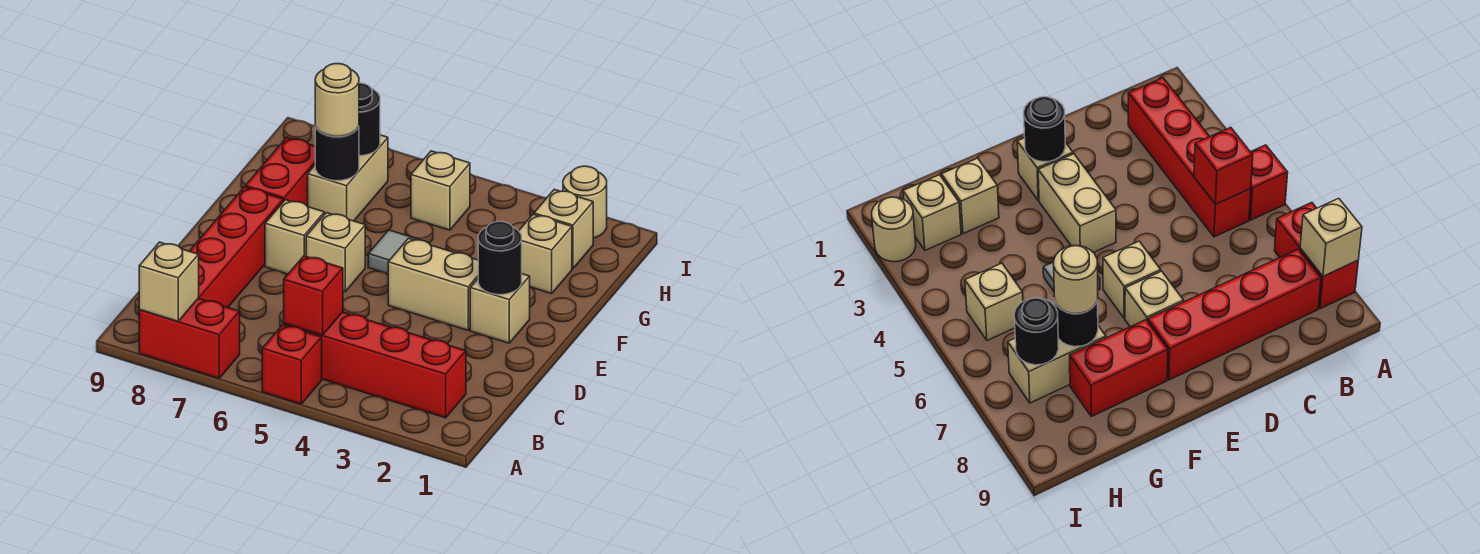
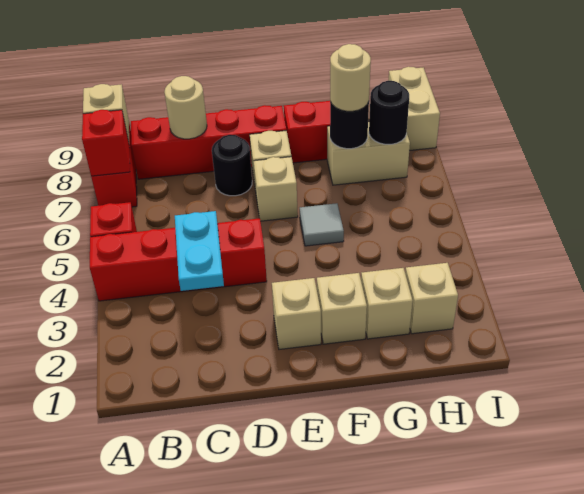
red 1x4 brick [284,312,466,418] -> red 1x4 brick turned to [90,218,267,301]
red 1x1 brick [284,256,343,335] -> red 1x1 brick moved to [82,110,130,176]
none -> cyan 1x2 plate [175,211,224,291]
black 1x1 round brick [478,222,522,295] -> black 1x1 round brick moved to [212,135,252,196]
tan 1x2 brick [388,238,478,330] -> tan 1x2 brick moved to [389,67,440,151]
tan 1x1 brick [411,151,470,230] -> tan 1x1 brick moved to [317,273,367,344]
tan 1x1 round brick [563,166,607,238] -> tan 1x1 round brick moved to [164,76,207,139]

